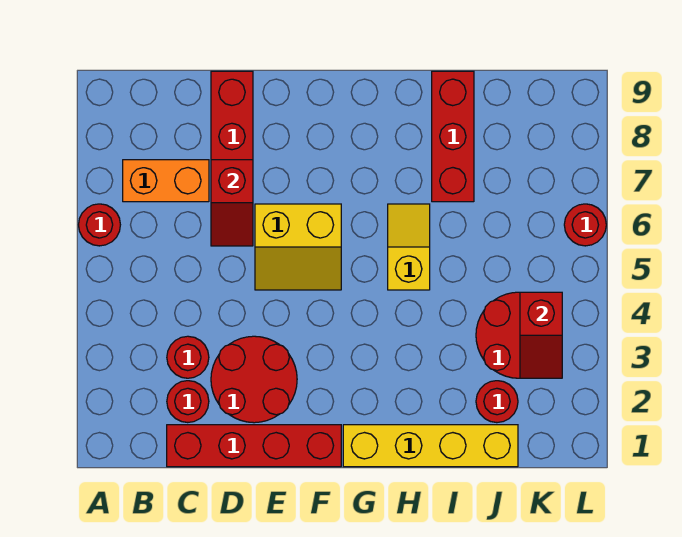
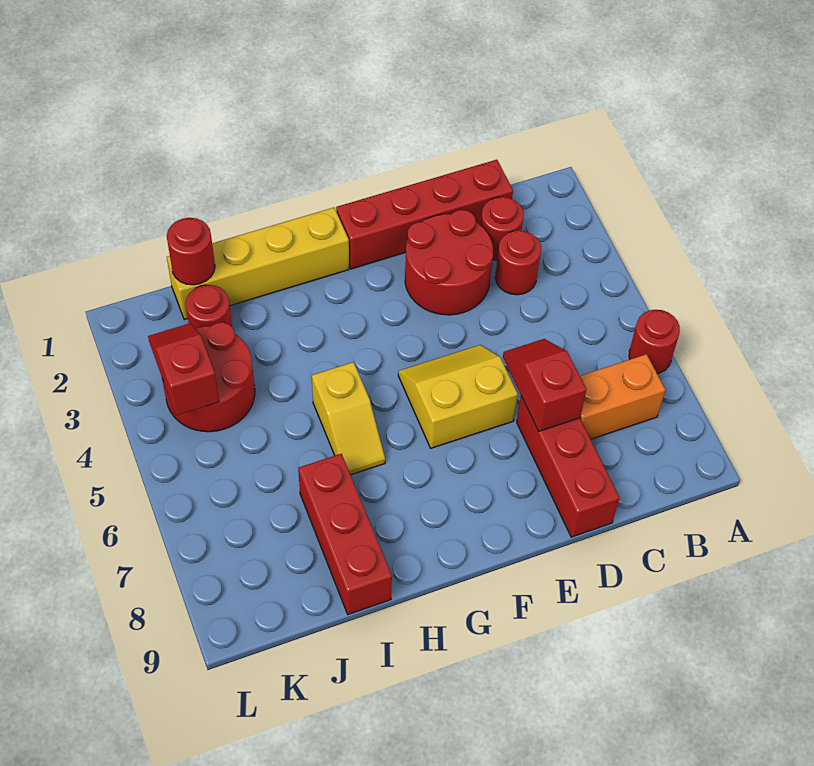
red 1x1 round brick [564,204,606,246] -> red 1x1 round brick moved to [167,218,215,285]

